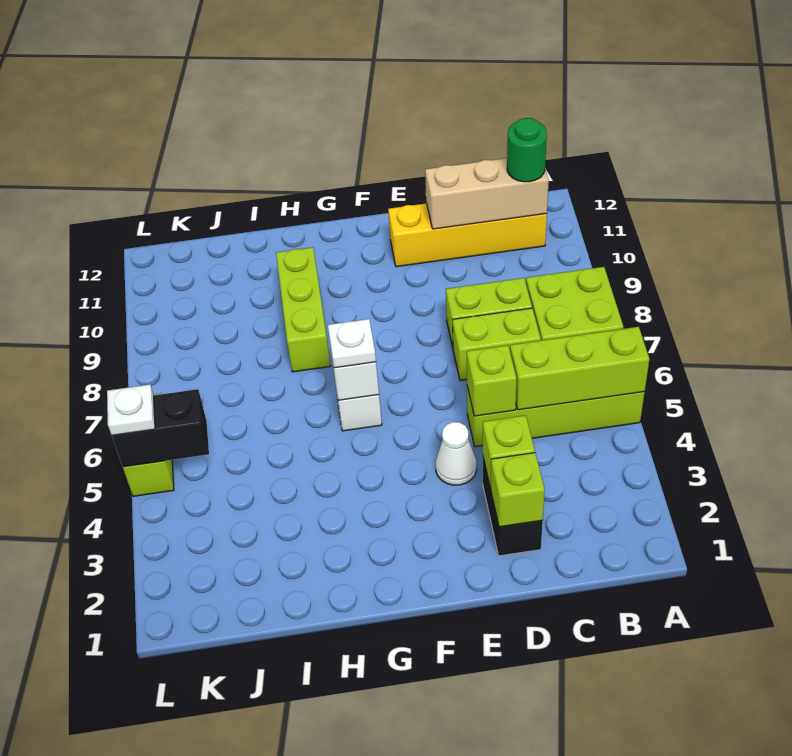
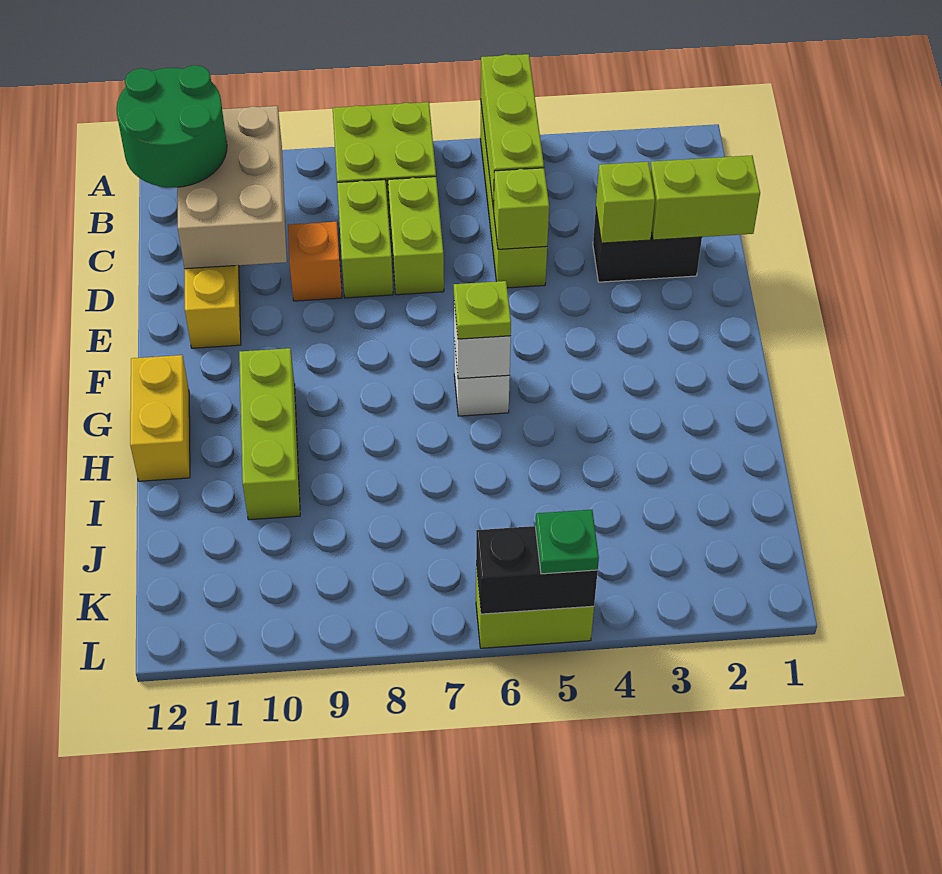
tan 1x3 brick [425,158,549,229] -> tan 2x3 brick [177,106,287,269]
green 1x1 round brick [507,118,547,182] -> green 2x2 round brick [116,65,227,187]
lime 1x1 brick [491,453,545,527] -> lime 1x2 brick [650,155,760,240]
none -> orange 1x1 brick [288,222,342,301]
white 1x1 cone [436,422,477,485] -> none
white 1x1 plate [328,319,376,368] -> lime 1x1 plate [454,281,511,339]
none -> yellow 1x2 brick [130,355,190,481]
lime 1x3 brick [276,247,330,372] -> lime 1x3 brick turned to [239,348,300,520]
black 1x2 brick [112,389,209,467] -> black 1x2 brick turned to [476,526,598,614]
white 1x1 plate [107,385,155,435] -> green 1x1 plate [535,510,599,574]

